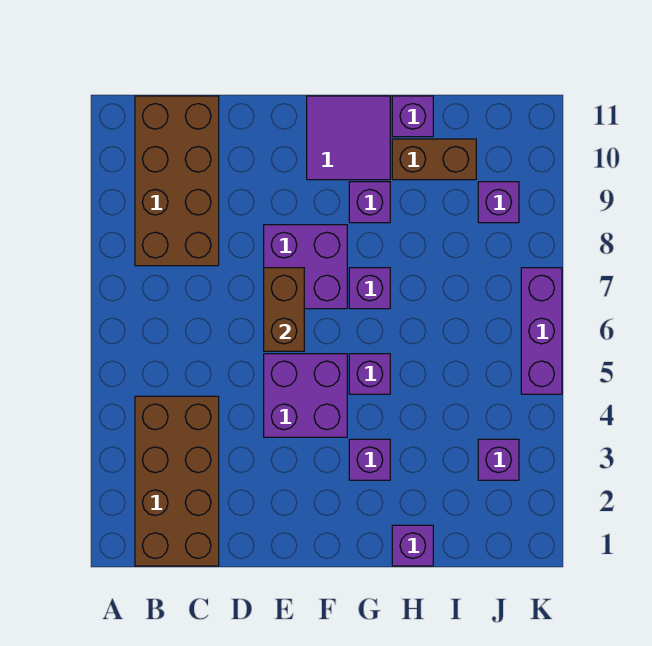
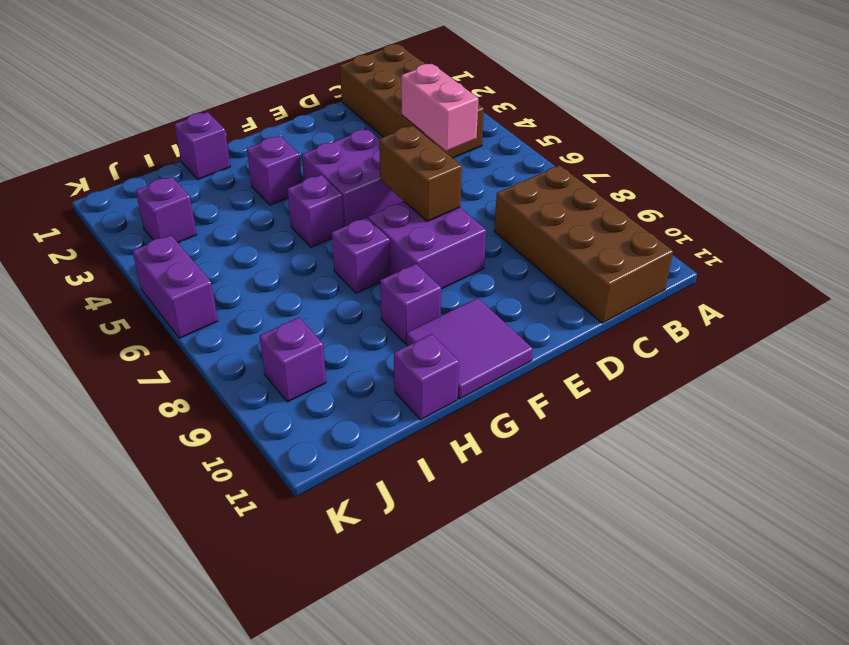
none -> pink 1x2 brick [401,64,478,151]
brown 1x2 brick [392,139,476,180] -> none
purple 1x3 brick [521,268,562,394] -> purple 1x2 brick [133,235,218,338]

